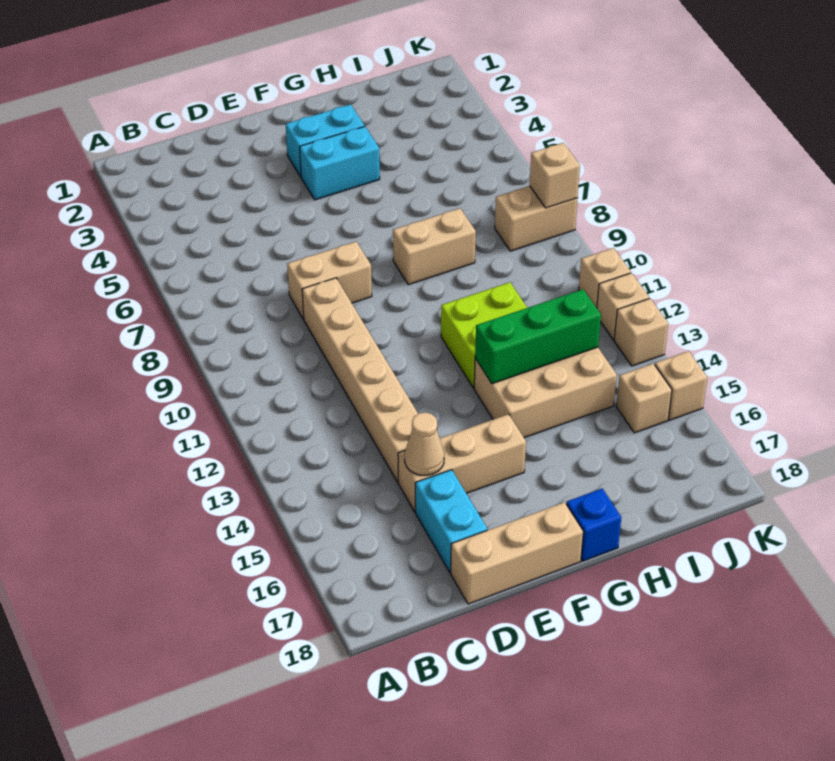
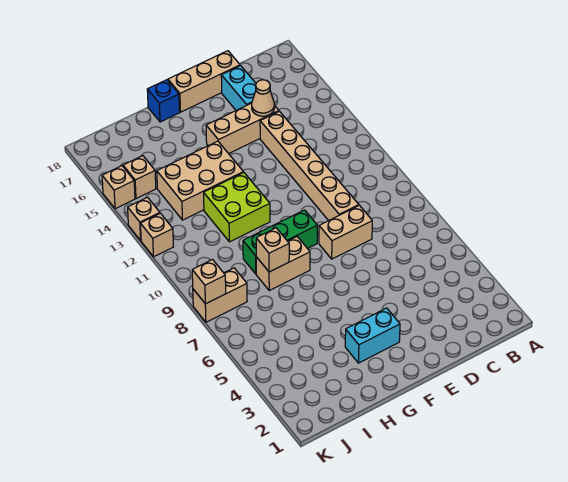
cyan 1x2 brick [300,127,380,200] -> none
green 1x3 brick [475,289,601,384] -> green 1x3 brick moved to [243,210,317,274]
tan 1x1 brick [579,248,631,308] -> tan 1x1 brick moved to [256,228,289,272]

